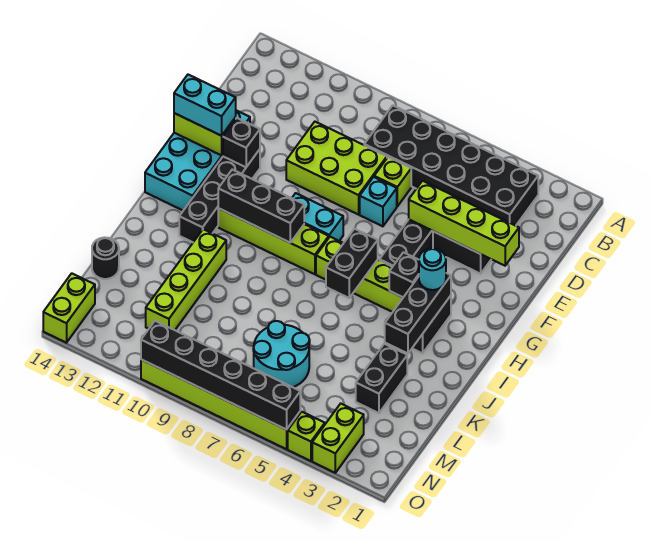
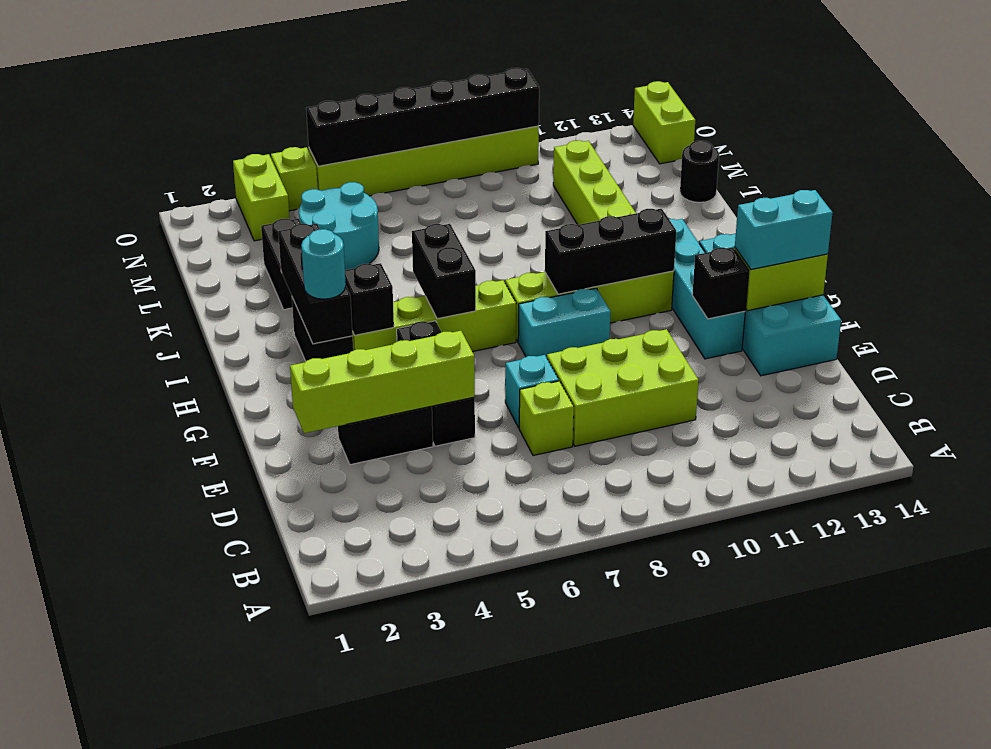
black 2x6 brick [364,105,538,226] -> none
black 1x4 brick [179,149,260,242] -> cyan 1x4 brick [669,219,745,359]
cyan 2x2 round brick [253,321,310,387] -> cyan 2x2 round brick moved to [299,182,379,270]

